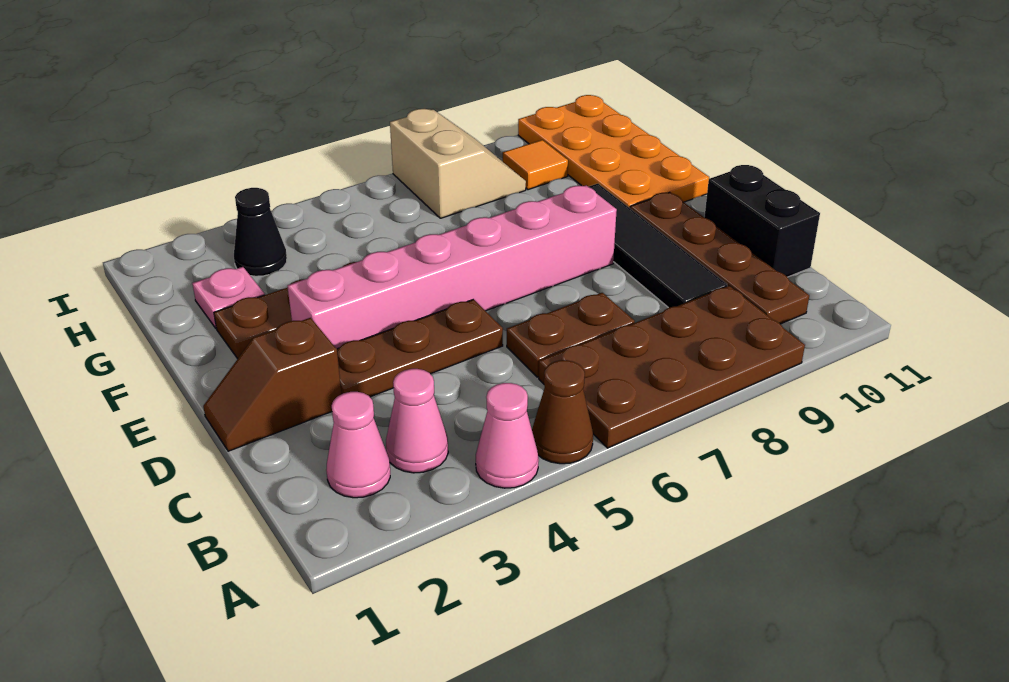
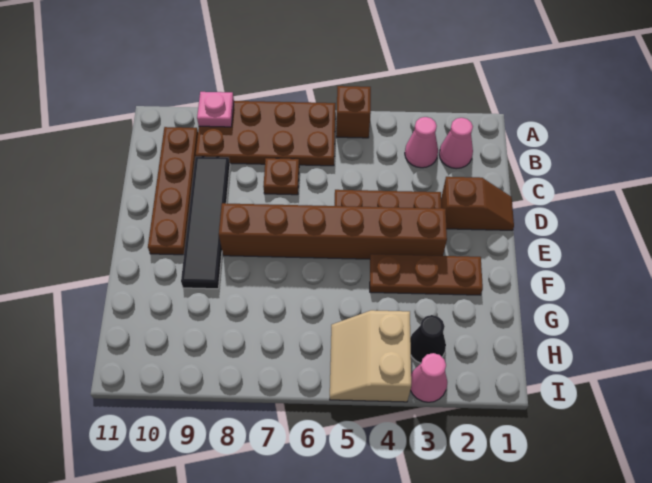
pink 1x1 cone [476,383,539,488] -> pink 1x1 cone moved to [410,353,447,402]
brown 1x1 cone [532,360,593,464] -> brown 1x1 brick [336,86,371,138]
brown 1x2 plate [507,293,635,377] -> brown 1x1 plate [263,158,299,195]
black 1x2 brick [704,165,820,277] -> none
pink 1x6 brick [288,185,617,349] -> brown 1x6 brick [219,203,447,259]
orange 2x4 plate [518,95,709,208] -> none
pink 1x1 plate [192,267,265,329] -> pink 1x1 plate moved to [197,92,234,127]
tan 2x2 slope [390,109,526,218] -> tan 2x2 slope moved to [330,310,411,402]
orange 1x1 tile [503,140,568,190] -> none

